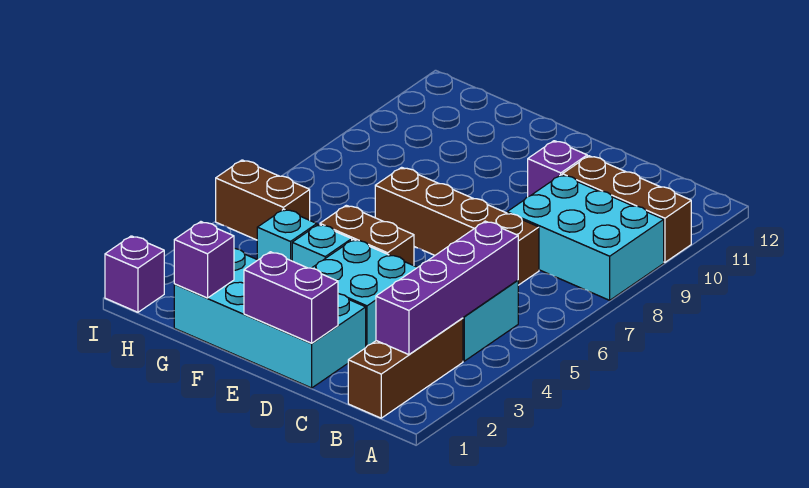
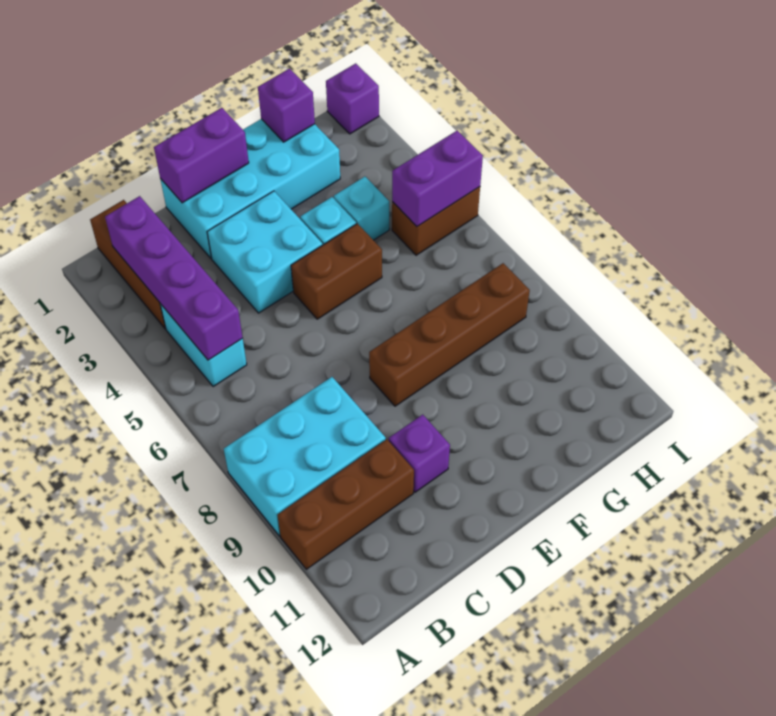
brown 1x4 brick [375,167,539,285] -> brown 1x4 brick moved to [369,263,530,406]
none -> purple 1x2 brick [392,131,483,226]

